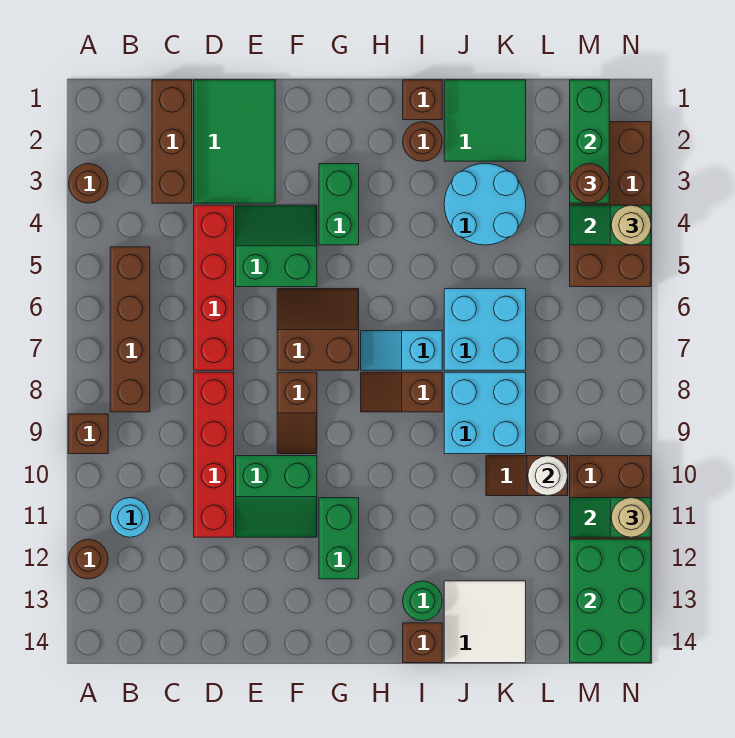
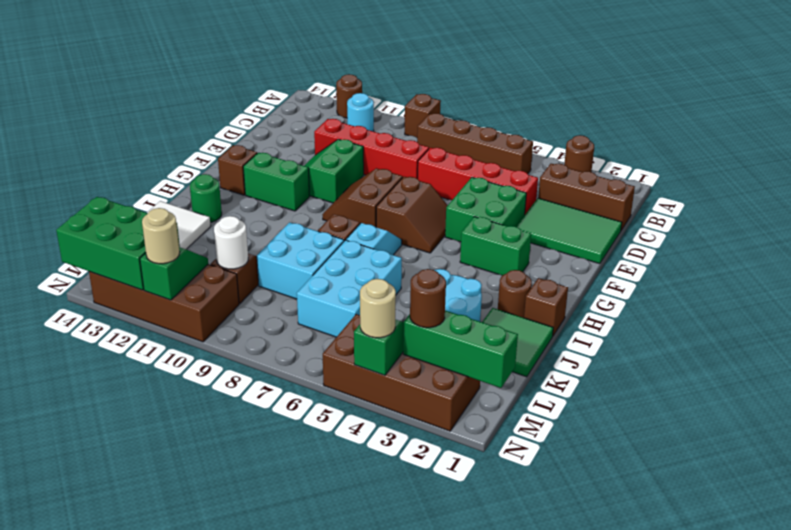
green 2x2 slope [236,205,317,287] -> green 2x2 brick [445,177,526,242]
brown 1x2 slope [277,372,317,454] -> brown 2x2 slope [322,168,403,227]
brown 1x1 brick [403,623,442,663] -> brown 1x1 brick moved to [218,145,257,195]
cyan 2x2 brick [444,289,526,370] -> cyan 2x3 brick [297,240,402,337]

